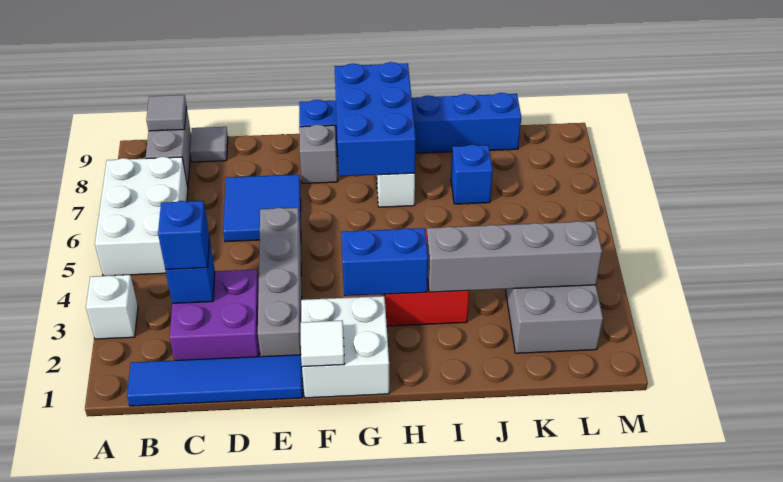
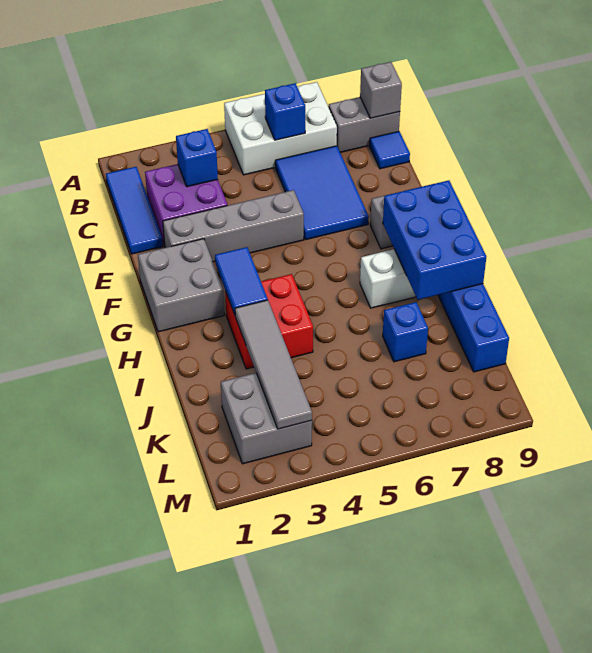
white 1x1 brick [86,275,138,339] -> none
blue 1x4 tile [127,355,303,406] -> blue 1x3 tile [106,167,163,254]
grey 1x1 tile [146,95,186,131] -> grey 1x1 brick [360,62,402,118]
blue 1x1 brick [158,201,209,269] -> blue 1x1 brick moved to [265,83,305,140]
grey 1x1 tile [190,127,228,162] -> blue 1x1 tile [370,131,410,169]
blue 2x2 tile [223,175,301,242] -> blue 2x3 tile [275,146,369,240]
white 2x2 brick [301,296,389,398] -> grey 2x2 brick [138,239,224,332]
white 1x1 tile [301,321,344,367] -> none
blue 1x2 brick [341,228,428,296] -> blue 1x2 tile [215,247,268,314]
blue 2x3 brick [335,62,416,176] -> blue 2x3 brick turned to [383,180,486,300]
grey 1x4 brick [427,221,602,292] -> grey 1x4 tile [235,300,312,429]

